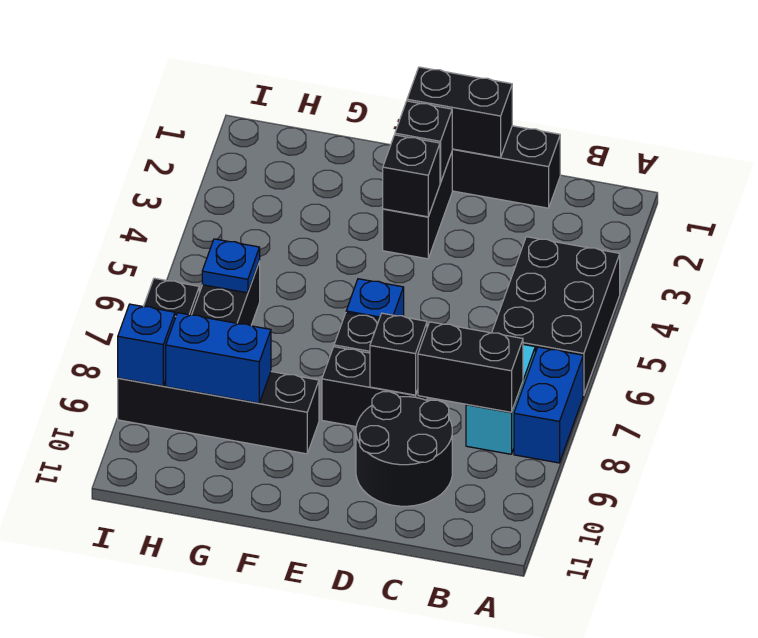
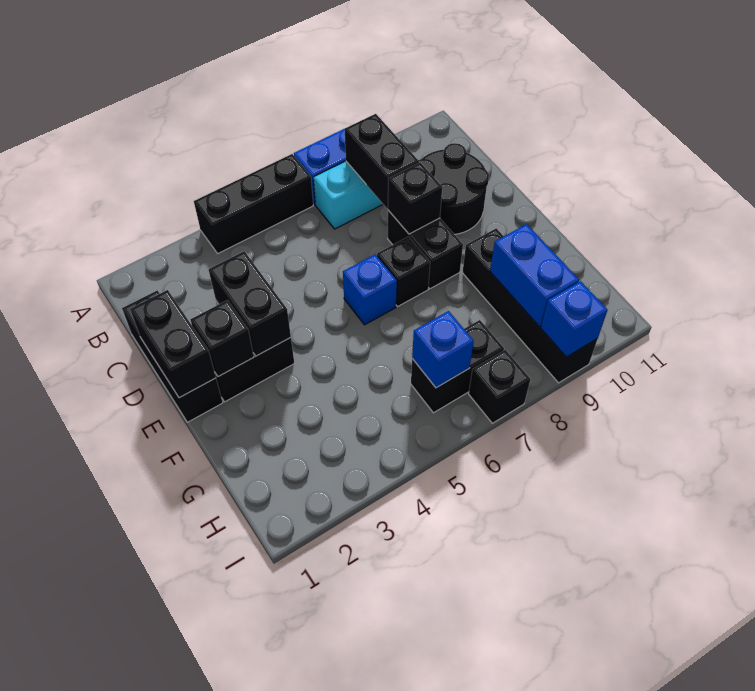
black 2x3 brick [492,237,620,395] -> black 1x3 brick [194,154,313,253]
black 1x1 brick [383,135,440,217] -> black 1x2 brick [209,251,291,356]
blue 1x1 plate [202,239,260,293] -> blue 1x1 brick [412,311,474,388]

